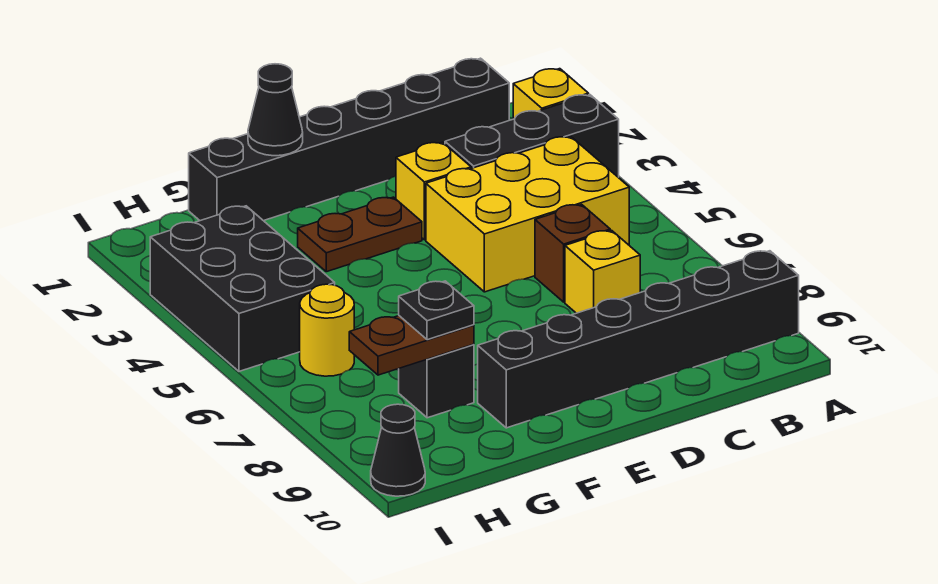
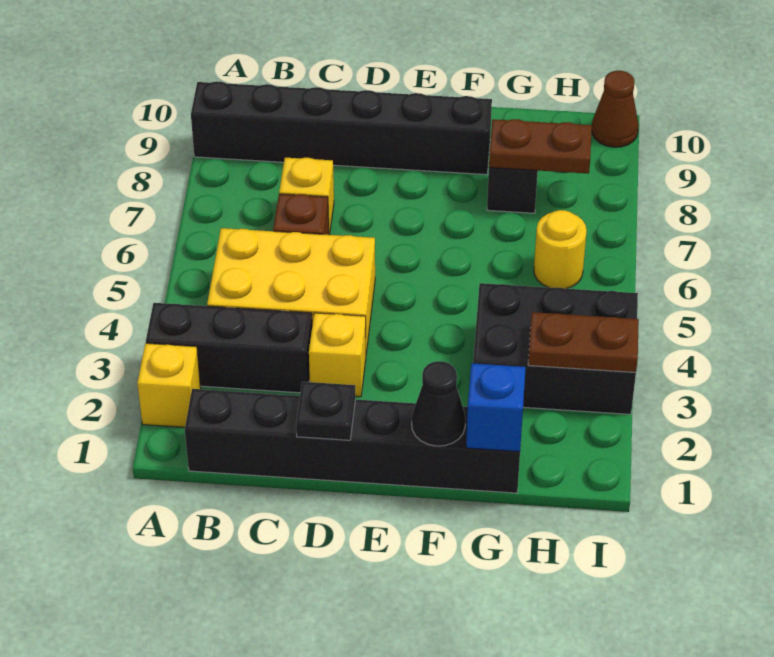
brown 1x2 plate [298,197,422,272] -> brown 1x2 plate moved to [528,312,639,372]
none -> blue 1x1 brick [466,363,526,452]
black 1x1 plate [399,281,474,340] -> black 1x1 plate moved to [296,382,355,440]
black 2x3 brick [150,206,335,371] -> black 2x3 brick turned to [473,283,638,414]
black 1x1 cone [371,404,425,496] -> brown 1x1 cone [592,71,639,147]

